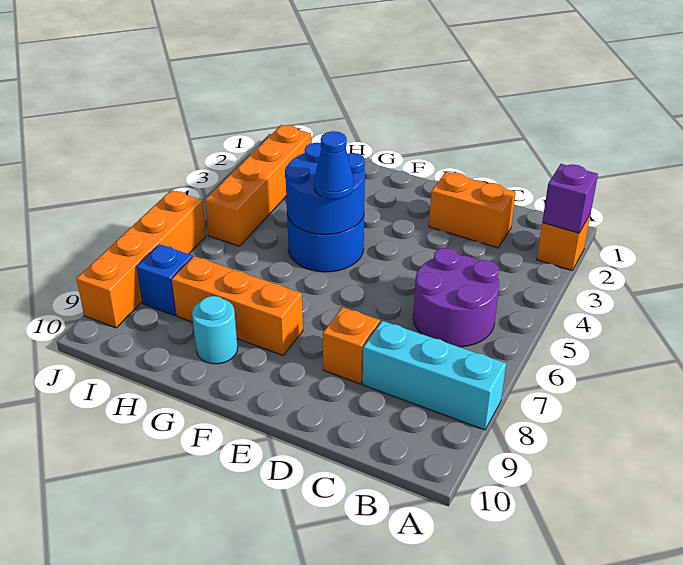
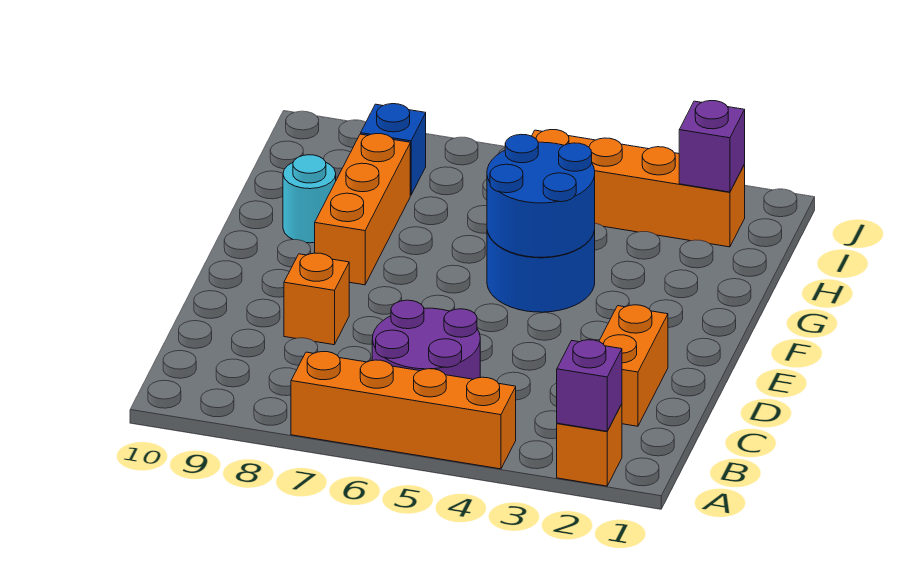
cyan 1x3 brick [363,321,506,430] -> none
blue 1x1 cone [314,131,354,199] -> none
none -> purple 1x1 brick [679,101,745,192]
orange 1x4 brick [76,190,206,328] -> orange 1x4 brick moved to [291,352,516,469]

